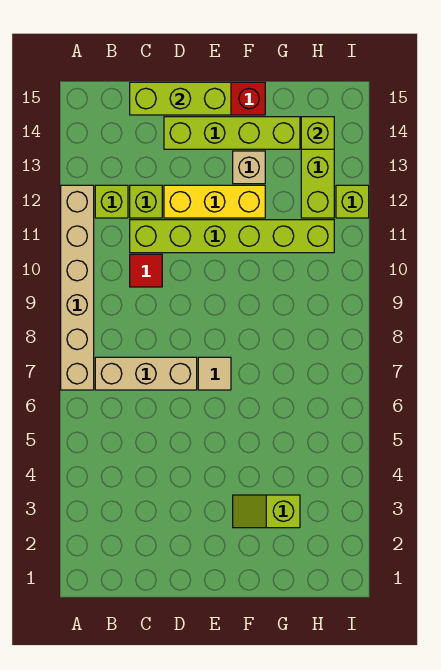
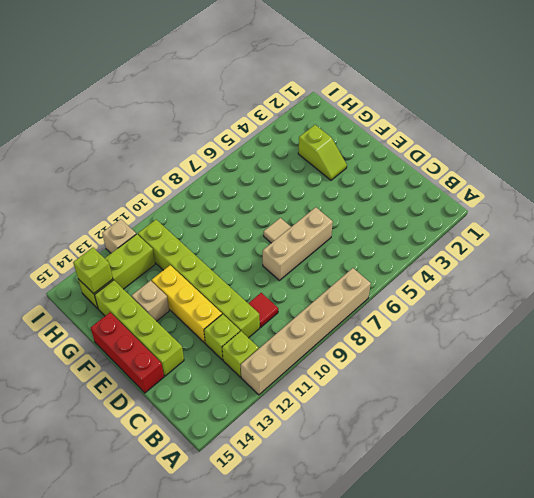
tan 1x3 brick [95,357,197,390] -> tan 1x3 brick turned to [263,207,333,280]
lime 1x3 brick [130,82,231,115] -> none
lime 1x1 brick [336,185,369,218] -> tan 1x1 brick [102,219,136,253]

